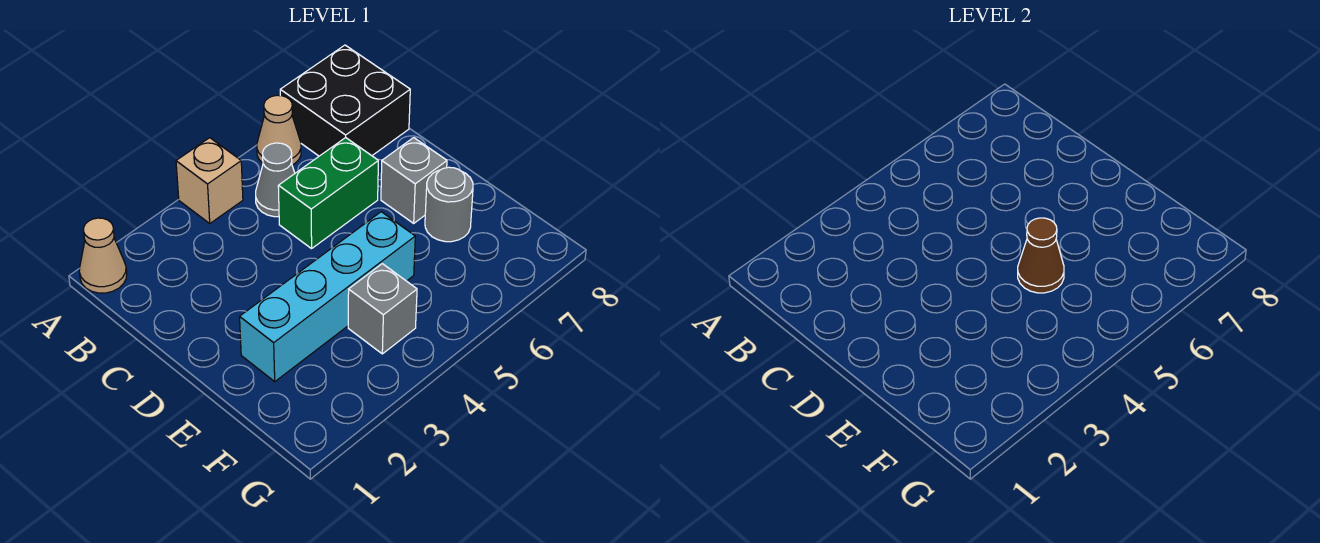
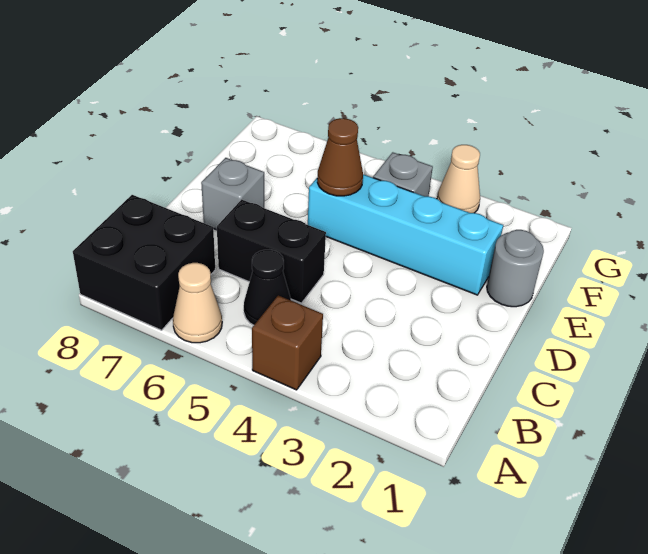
tan 1x1 cone [79,218,127,293] -> tan 1x1 cone moved to [437,145,480,213]
tan 1x1 brick [176,138,243,223] -> brown 1x1 brick [252,295,323,390]
grey 1x1 cone [256,143,295,217] -> black 1x1 cone [244,250,291,325]
green 1x2 brick [278,138,378,249] -> black 1x2 brick [217,200,326,303]
grey 1x1 round brick [425,167,473,242] -> grey 1x1 round brick moved to [487,230,544,307]

